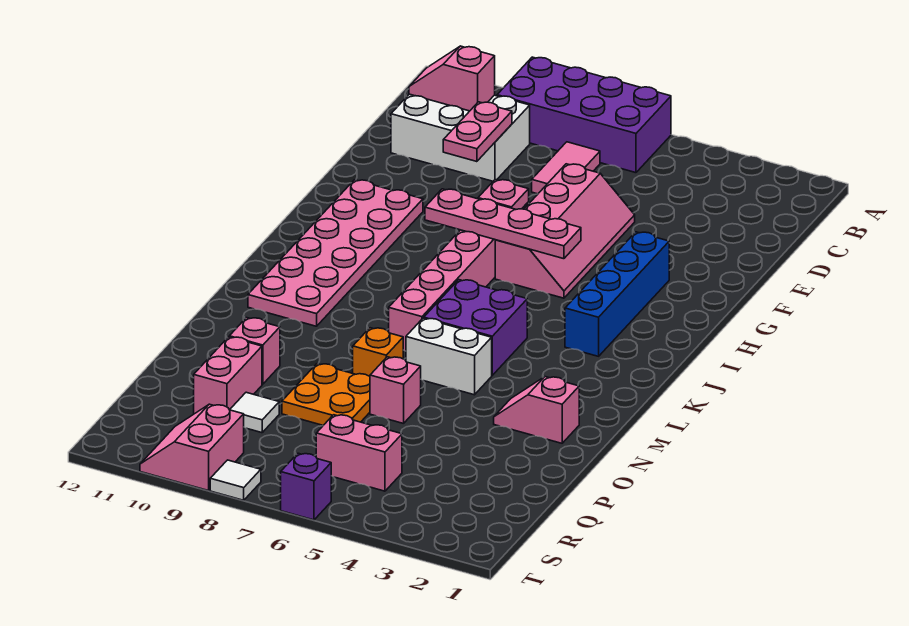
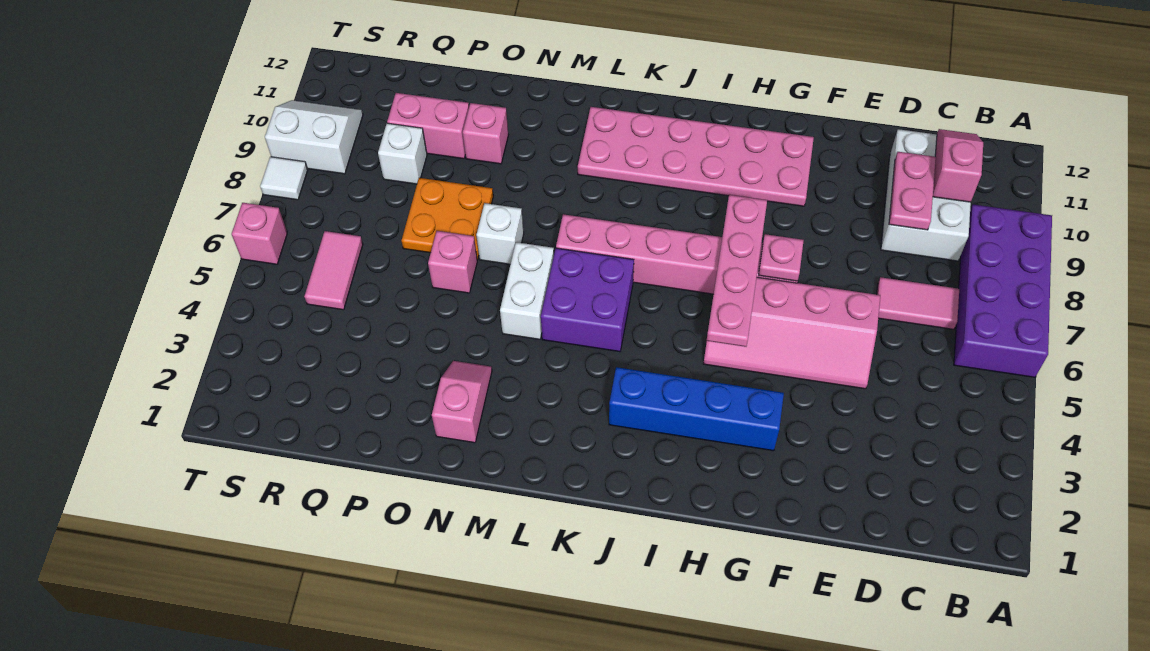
pink 1x2 plate [443,102,512,162] -> pink 1x2 plate turned to [889,152,936,230]
orange 1x1 brick [353,328,403,376] -> white 1x1 brick [476,203,524,264]
white 1x1 tile [230,392,279,433] -> white 1x1 brick [378,123,427,184]
pink 1x2 brick [316,415,402,491] -> pink 1x2 tile [304,231,363,310]
pink 2x2 slope [140,404,244,491] -> white 2x2 slope [265,100,363,174]
purple 1x1 brick [281,453,331,520] -> pink 1x1 brick [232,203,287,264]

